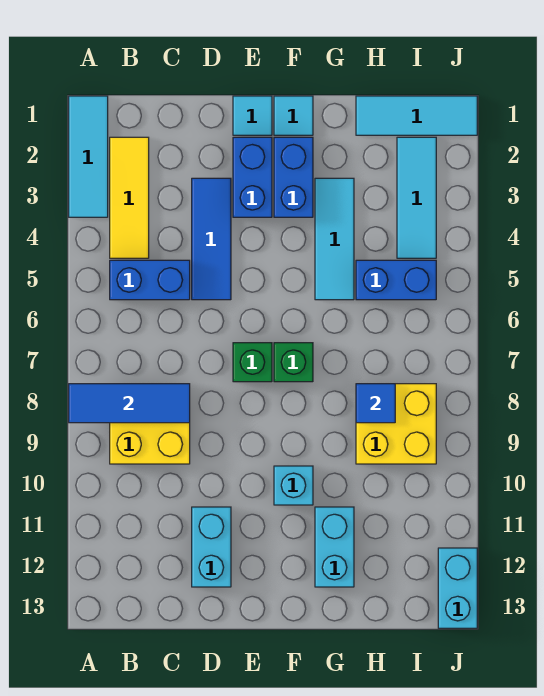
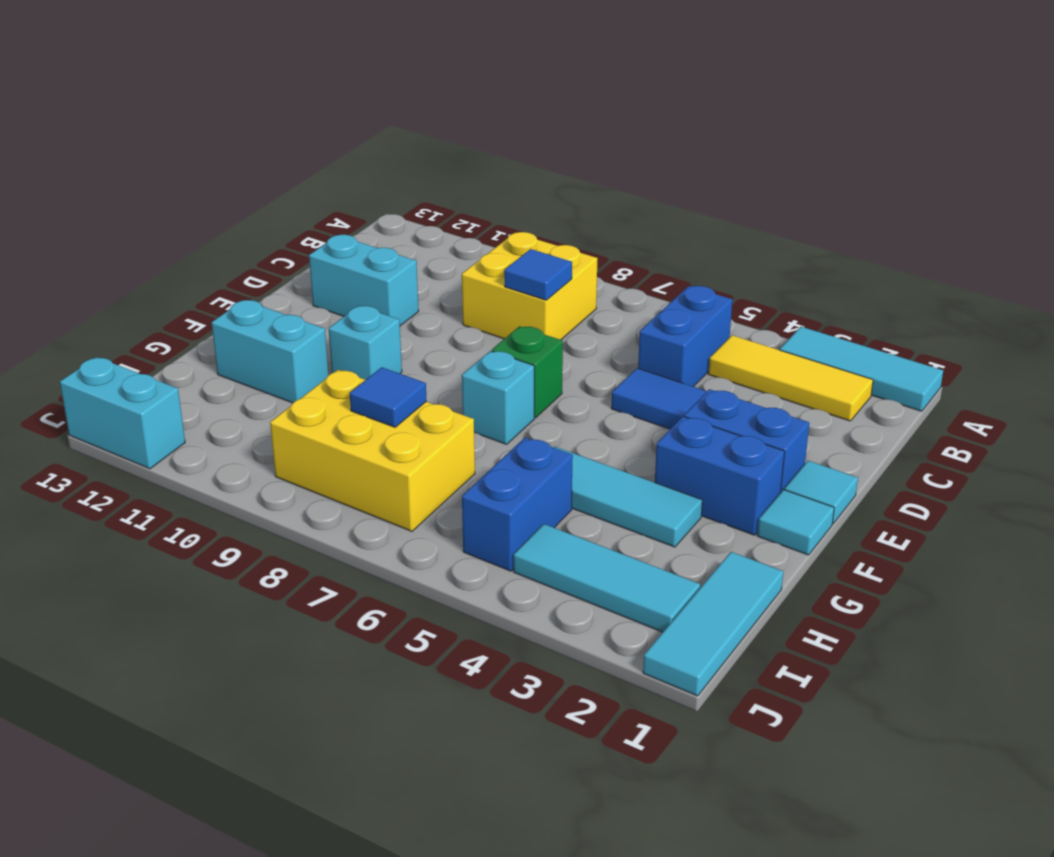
blue 1x3 tile [69,384,190,423] -> blue 1x1 tile [504,249,572,300]
green 1x1 brick [274,343,313,382] -> cyan 1x1 brick [462,351,534,444]
yellow 2x2 brick [356,384,436,464] -> yellow 2x3 brick [270,370,475,531]

